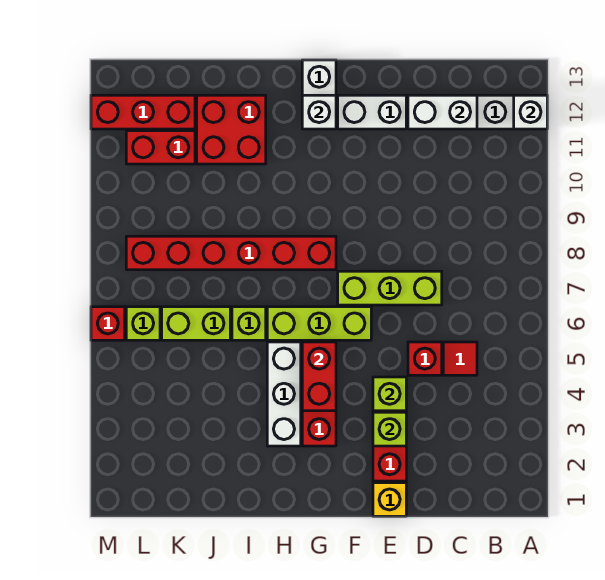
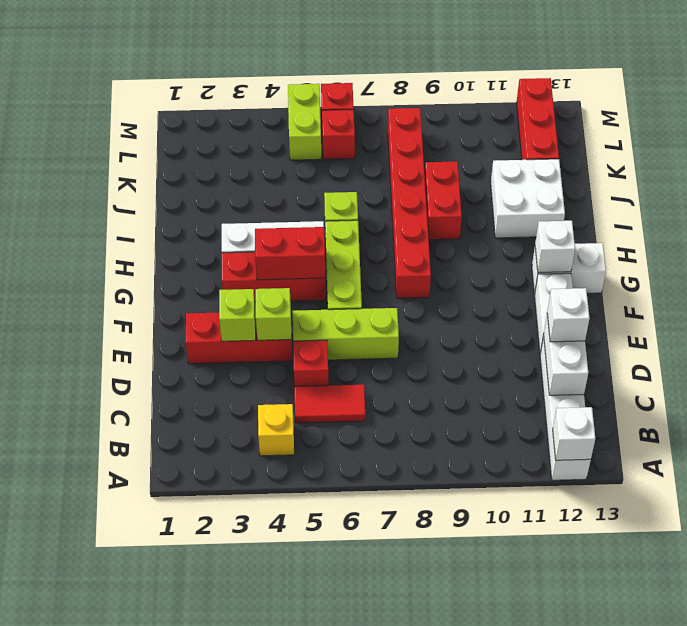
red 1x1 tile [443,342,477,375] -> red 1x2 tile [294,385,365,423]
lime 1x3 brick [338,271,442,305] -> lime 1x3 brick turned to [293,308,399,360]
none -> white 1x1 brick [547,288,590,342]
yellow 1x1 brick [373,483,406,516] -> yellow 1x1 brick moved to [258,404,294,456]
red 2x2 brick [197,95,266,164] -> white 2x2 brick [491,159,565,238]
lime 1x2 brick [162,307,230,340] -> lime 1x2 brick moved to [288,84,321,160]
red 1x2 brick [126,131,195,164] -> red 1x2 brick moved to [425,161,462,240]
lime 1x1 brick [126,307,160,340] -> red 1x1 brick [322,110,355,159]

